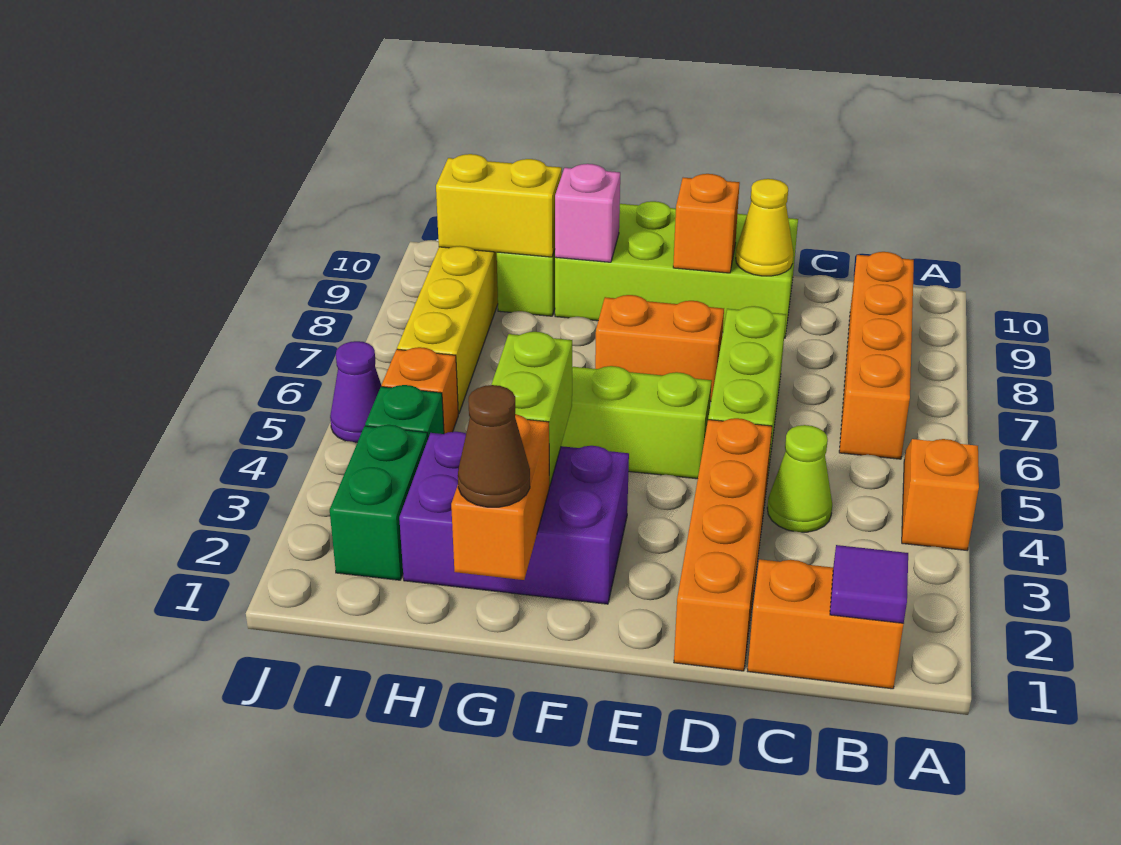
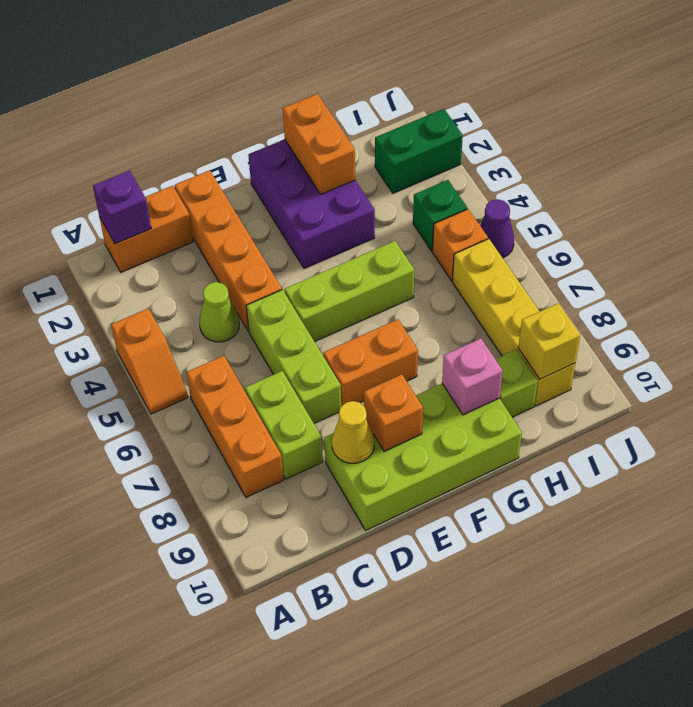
purple 1x1 tile [830,545,908,623] -> purple 1x1 brick [93,171,151,244]
orange 1x4 brick [839,252,914,459] -> orange 1x3 brick [187,356,284,497]
purple 2x3 brick [399,432,629,604] -> purple 2x3 brick turned to [248,139,375,269]
brown 1x1 cone [458,385,530,507] -> none
lime 1x2 brick [491,332,572,486] -> lime 1x2 brick moved to [245,371,323,479]
yellow 1x2 brick [436,154,562,257] -> yellow 1x1 brick [518,303,580,379]
green 1x2 brick [330,425,428,580] -> green 1x2 brick turned to [375,109,463,193]

